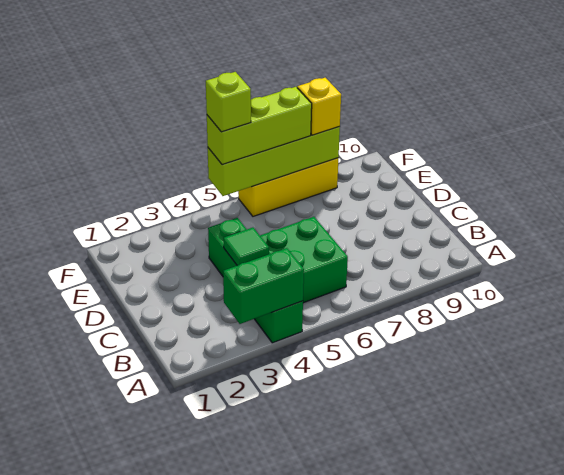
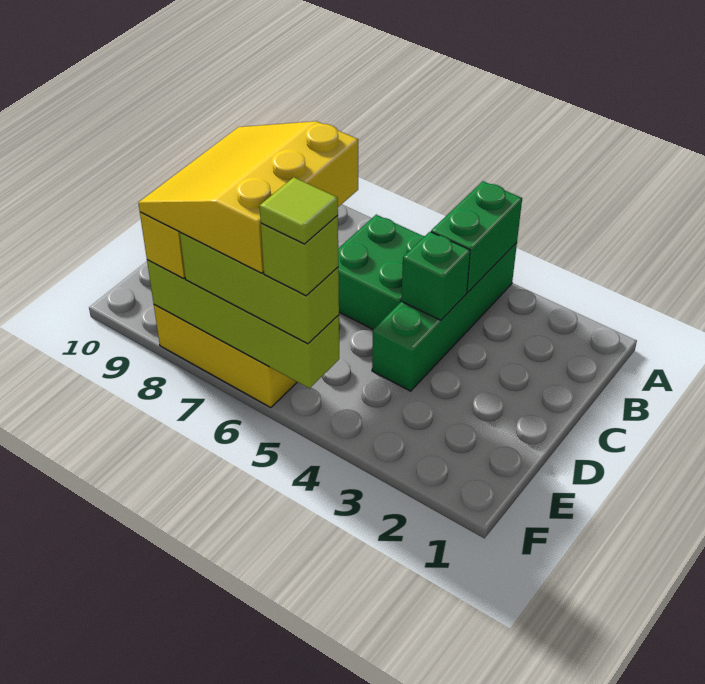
green 1x2 brick [223,248,304,324] -> green 1x2 brick turned to [431,181,522,292]
green 1x1 tile [223,228,269,266] -> green 1x1 brick [401,232,470,320]
none -> yellow 3x3 slope [138,121,358,273]
none -> lime 1x1 tile [260,177,338,244]

